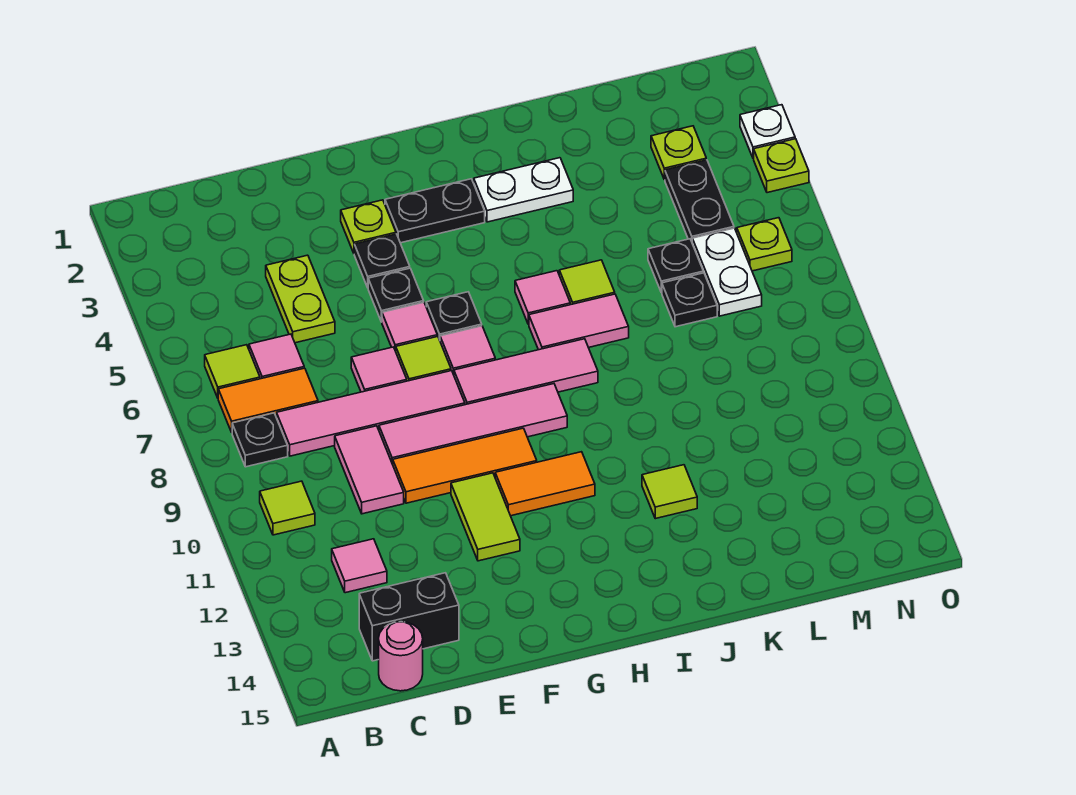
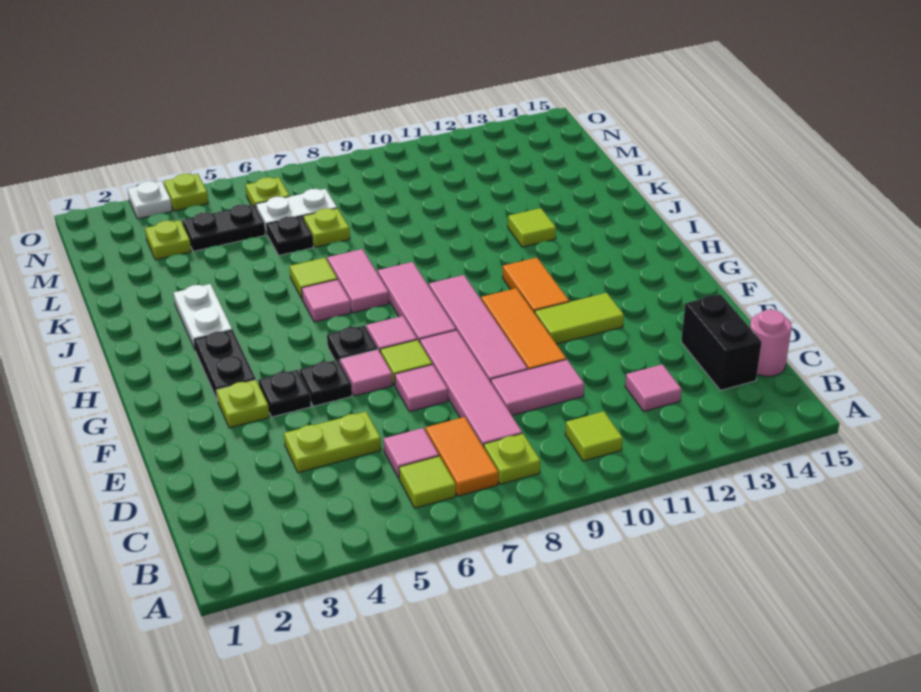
black 1x1 plate [232,413,288,467] -> lime 1x1 plate [484,433,541,484]
black 1x1 plate [662,273,717,327] -> lime 1x1 plate [303,208,350,247]

